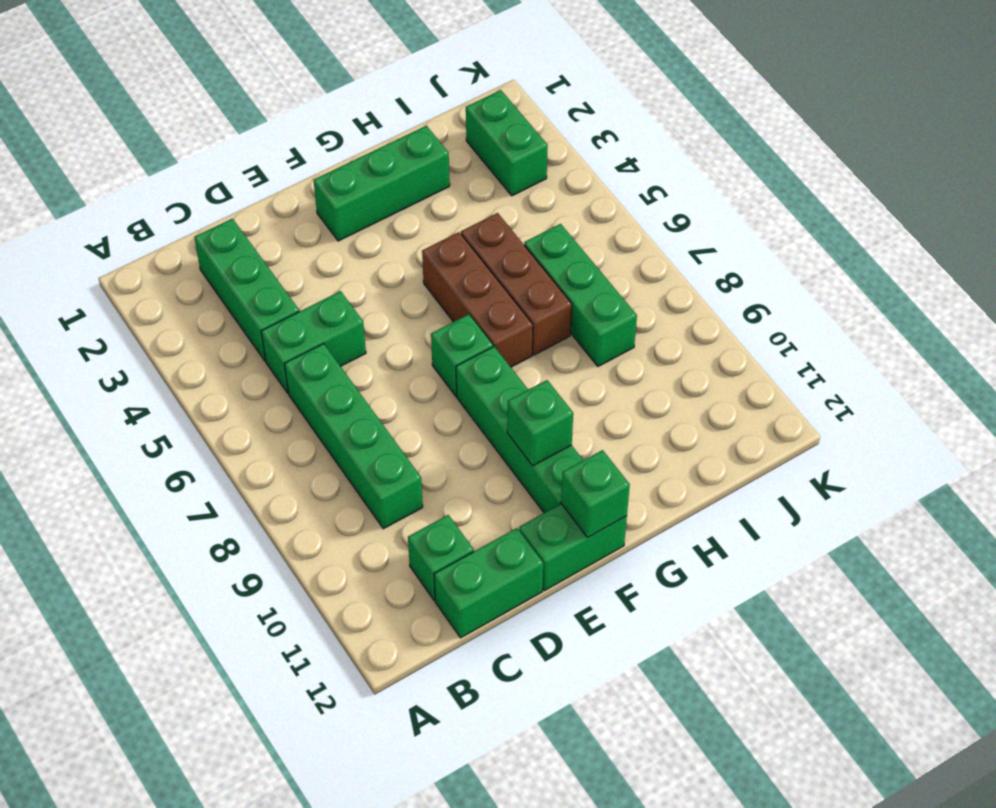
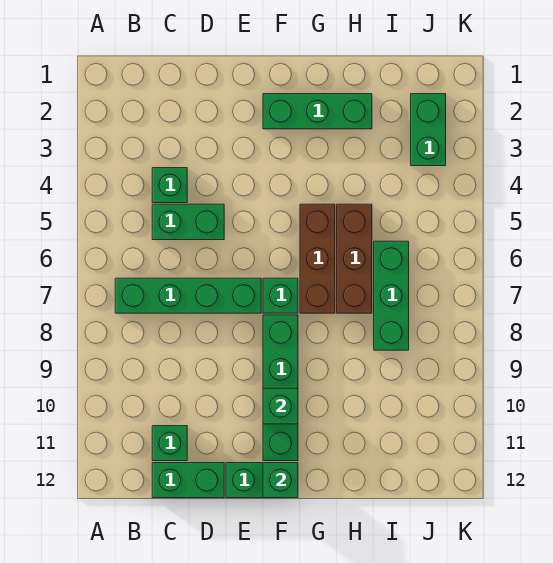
green 1x3 brick [194,219,299,361] -> green 1x1 brick [152,168,187,203]
green 1x4 brick [284,344,423,529] -> green 1x4 brick turned to [115,278,261,313]

